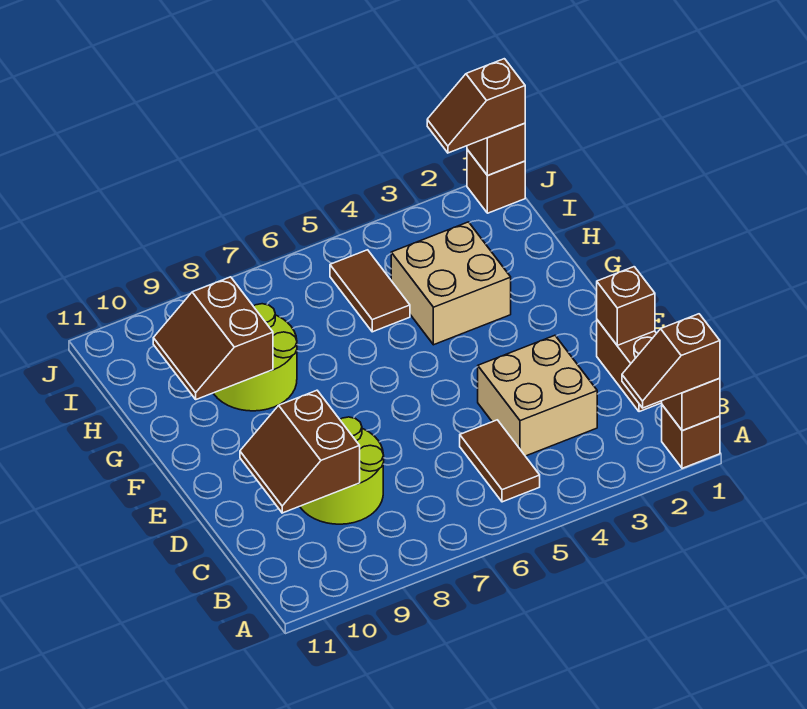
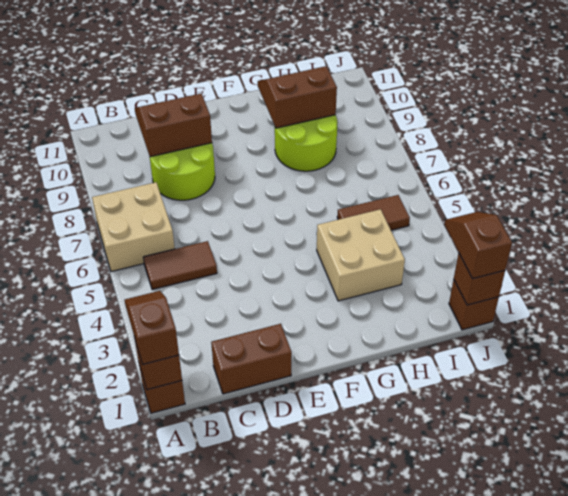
tan 2x2 brick [478,335,597,456] -> tan 2x2 brick moved to [92,182,175,272]
brown 1x1 brick [597,267,655,345] -> none

